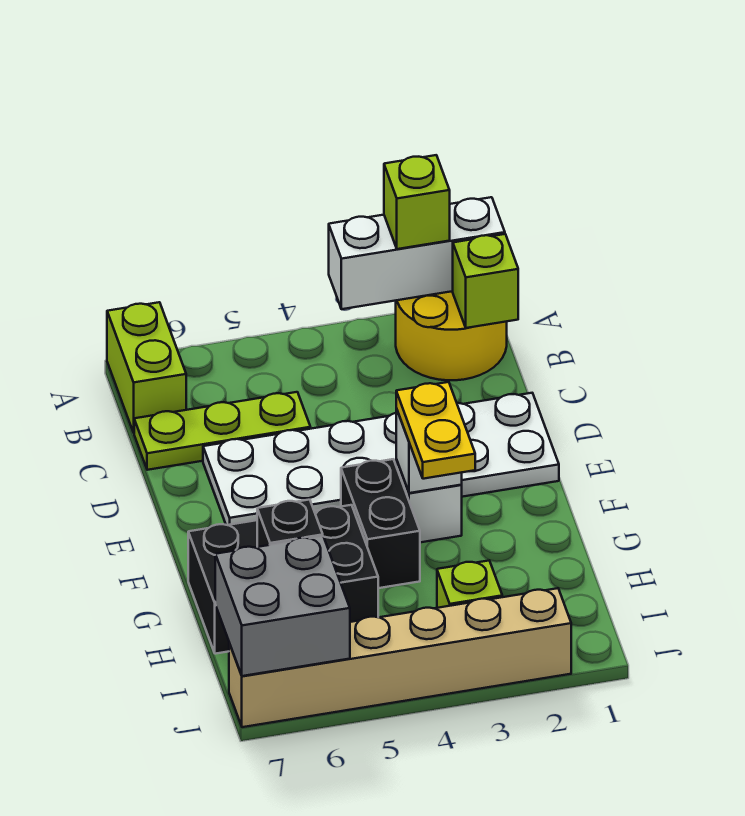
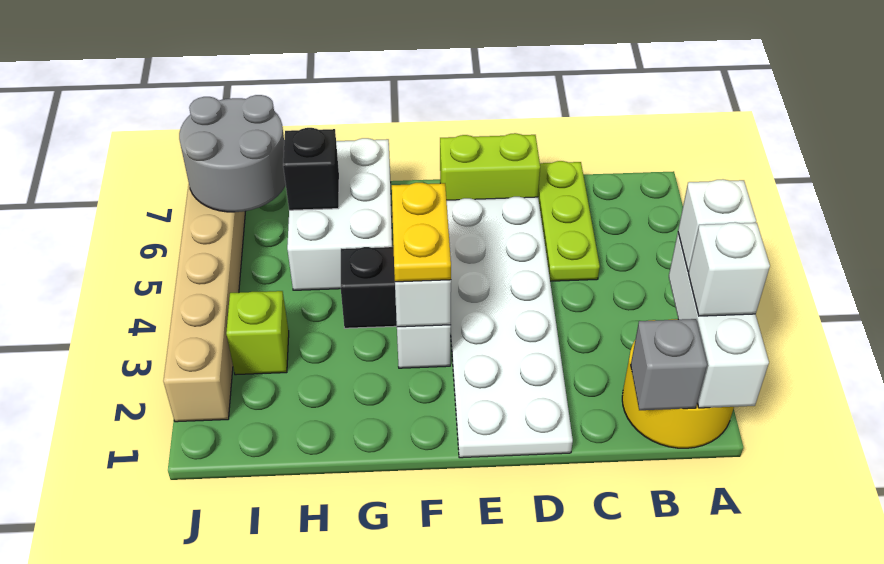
lime 1x1 brick [384,155,450,249] -> white 1x1 brick [688,222,770,316]
none -> white 1x1 brick [678,179,756,271]
lime 1x2 brick [107,302,186,433] -> lime 1x2 brick moved to [440,133,540,200]
lime 1x1 brick [453,234,518,328] -> grey 1x1 brick [631,319,707,410]
yellow 1x2 plate [396,382,475,479] -> yellow 1x2 plate turned to [392,183,451,282]
black 2x3 brick [188,505,378,654] -> white 2x3 brick [287,138,392,290]
grey 2x2 brick [215,536,350,676] -> grey 2x2 round brick [179,95,286,212]

